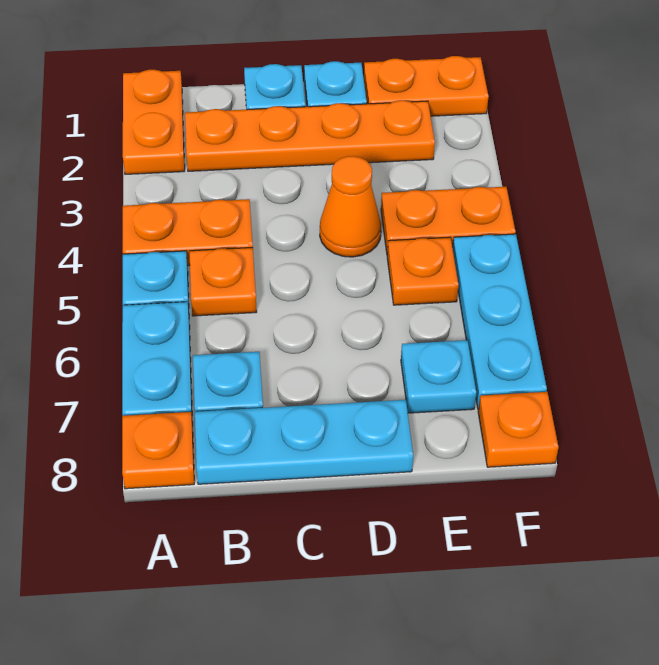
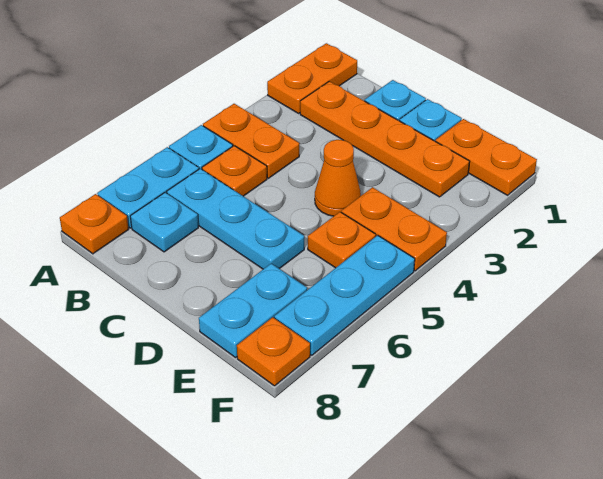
cyan 1x3 plate [195,400,413,484] -> cyan 1x3 plate moved to [167,169,304,269]
cyan 1x1 plate [401,340,476,413] -> cyan 1x2 plate [199,264,307,358]

